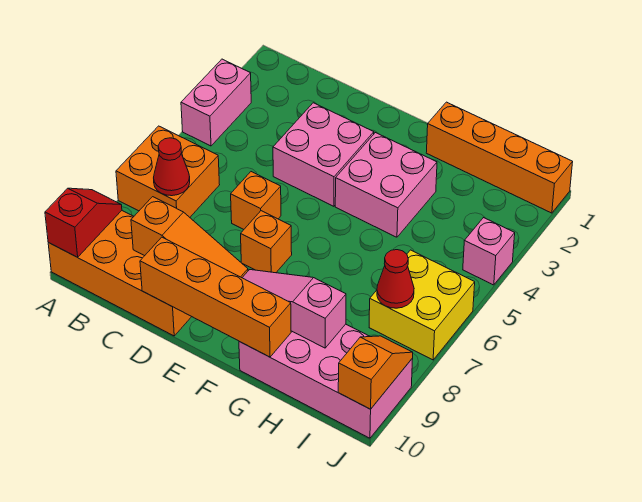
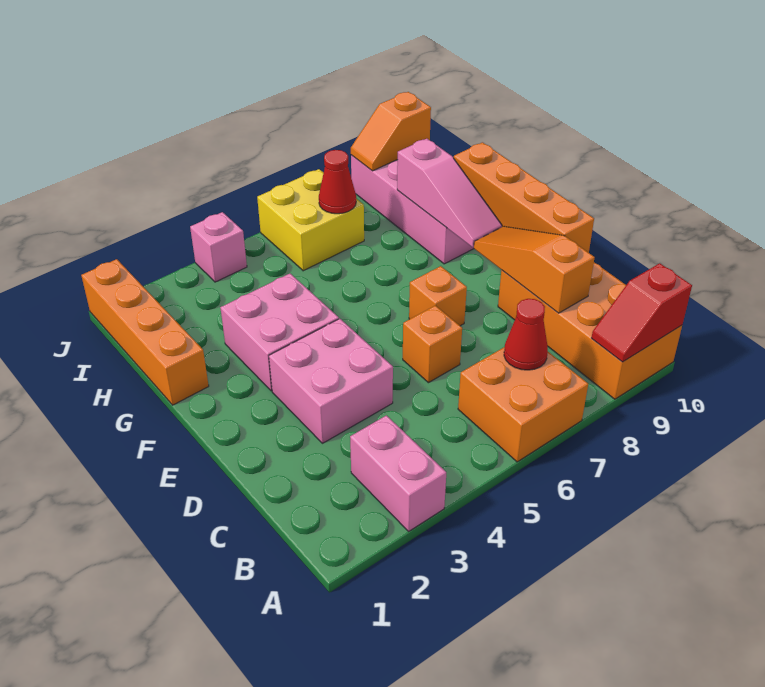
pink 1x2 brick [181,59,251,146] -> pink 1x2 brick turned to [350,415,446,531]

